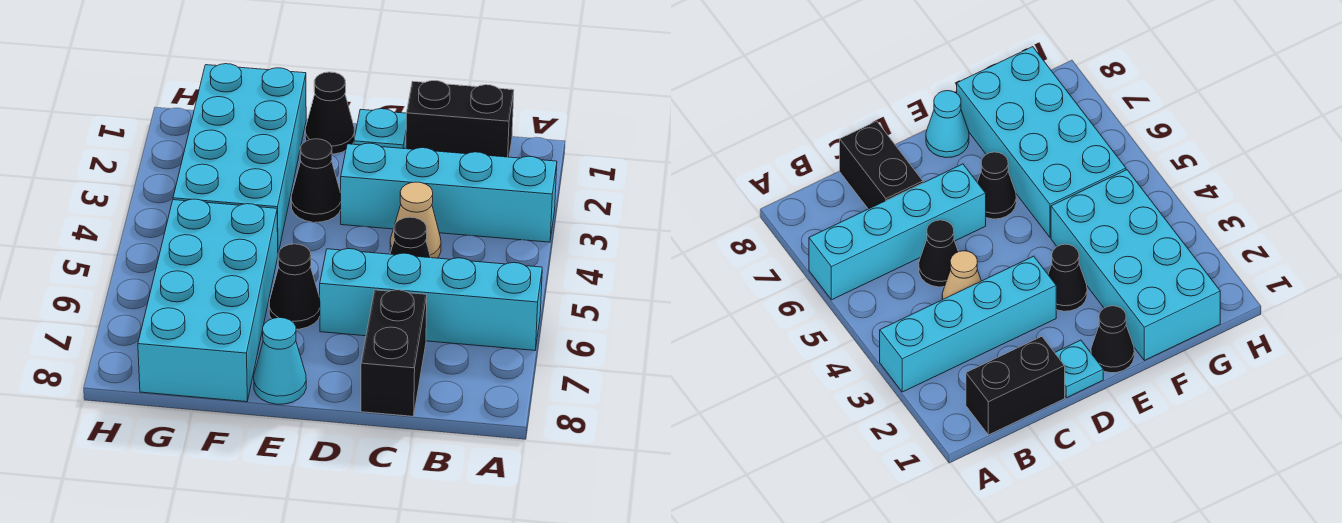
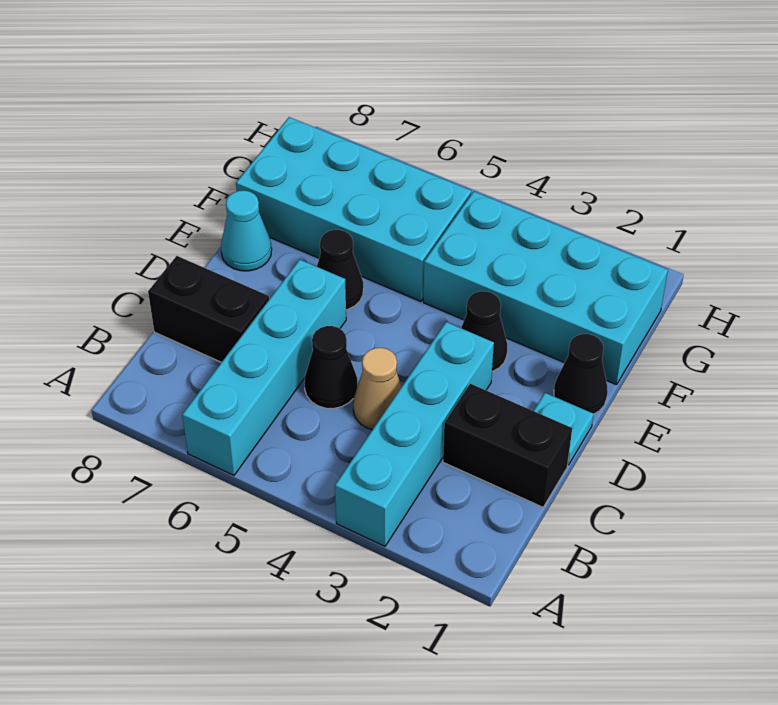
black 1x2 brick [406,81,514,157] -> black 1x2 brick turned to [443,384,572,507]

